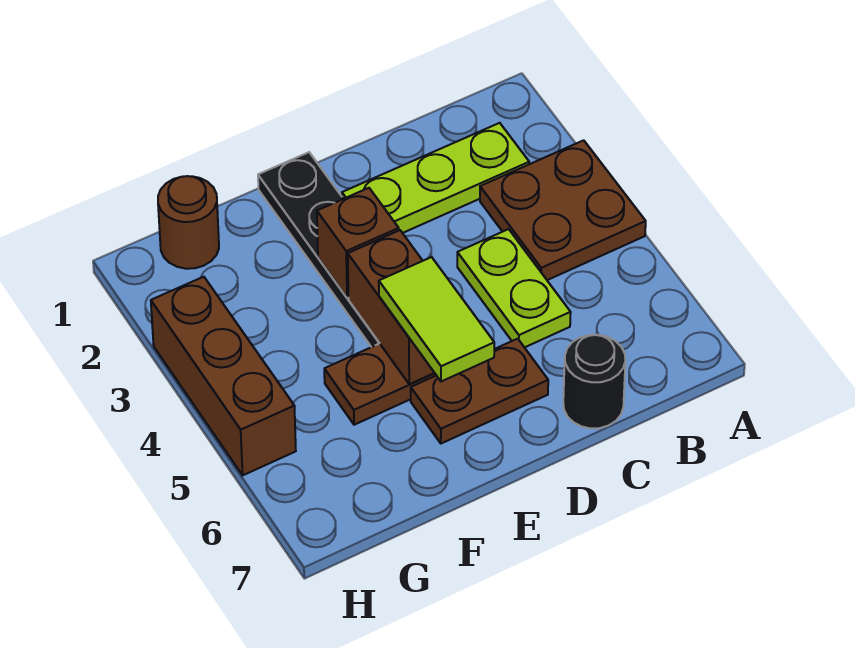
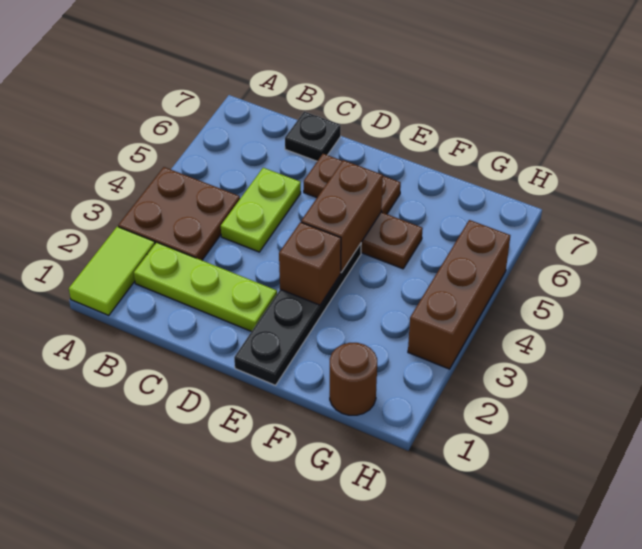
black 1x1 round brick [563,335,625,428] -> black 1x1 plate [285,112,341,161]
lime 1x2 tile [379,257,494,382] -> lime 1x2 tile moved to [69,227,155,315]

